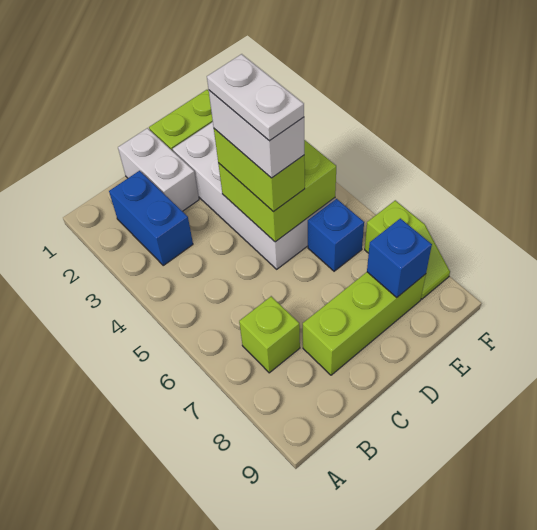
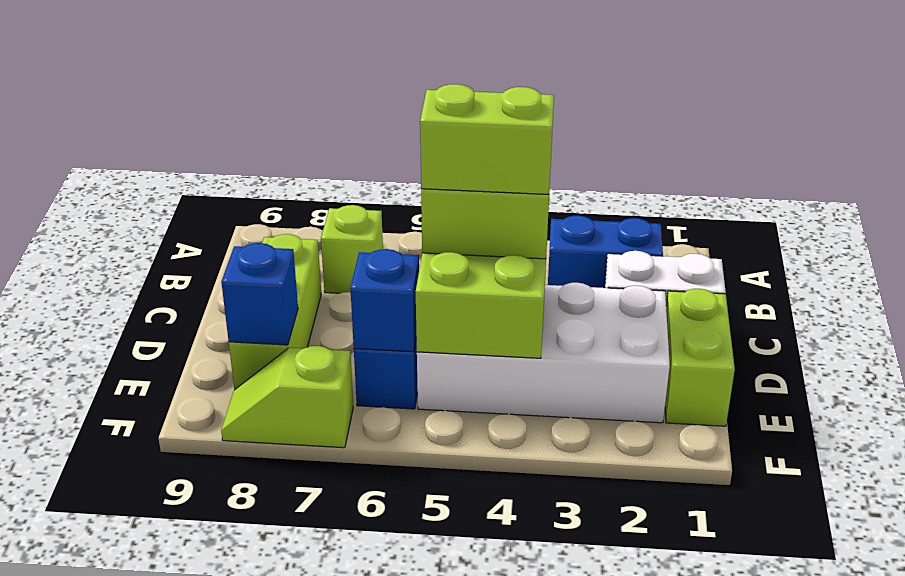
white 1x2 brick [209,90,304,178] -> lime 1x2 brick [420,84,554,194]
white 1x2 plate [207,54,304,141] -> none
none -> blue 1x1 brick [350,249,419,352]

